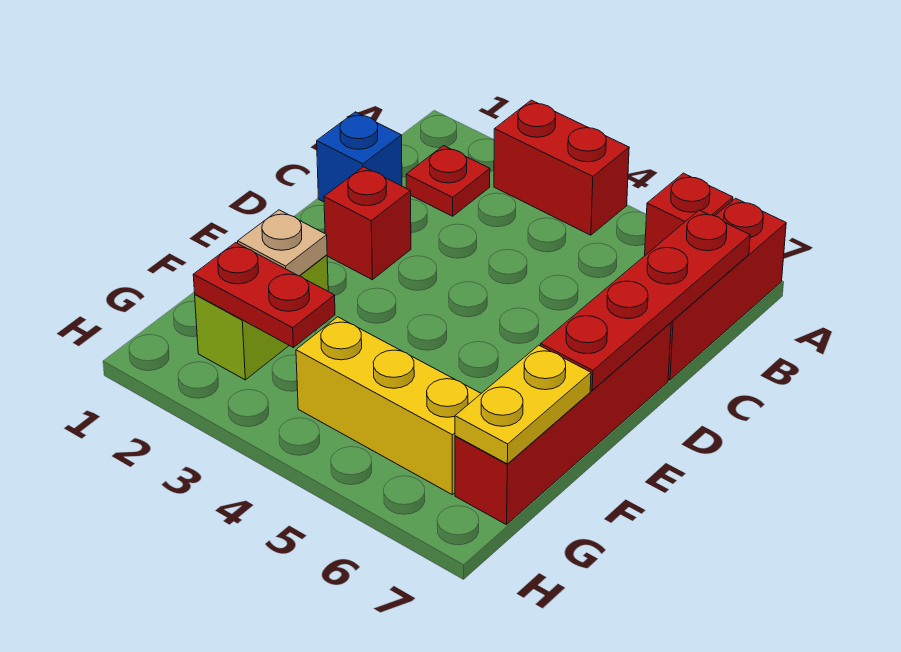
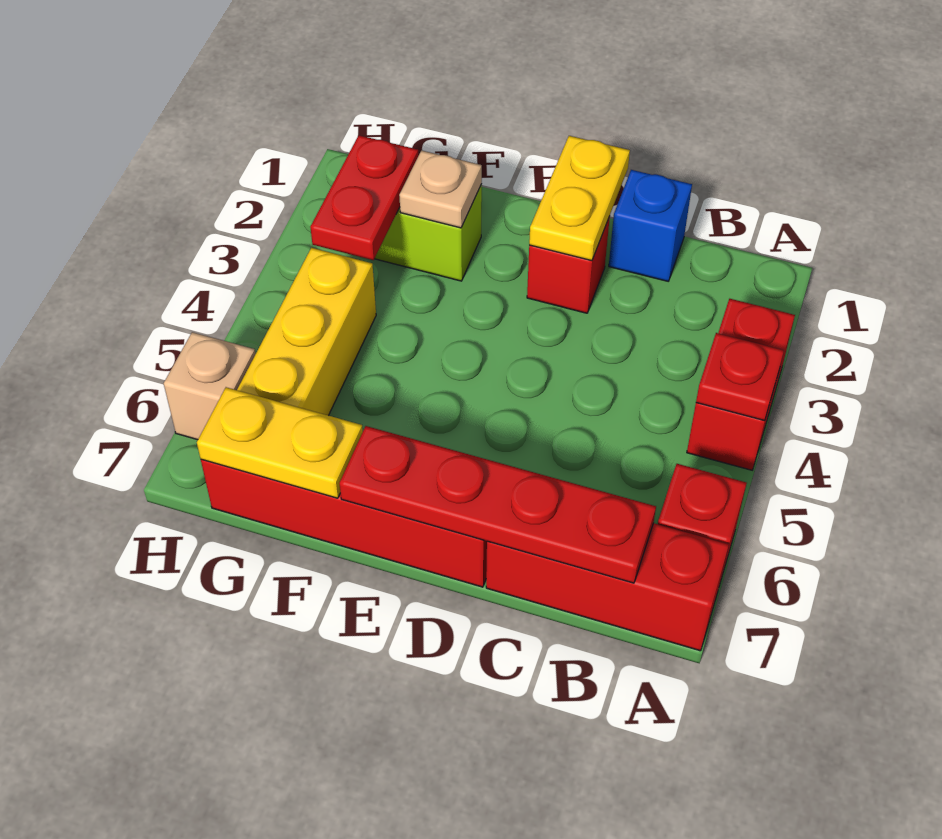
red 1x1 plate [406,146,490,216] -> red 1x1 plate moved to [696,333,784,421]
none -> yellow 1x2 plate [529,136,630,261]
none -> tan 1x1 brick [164,332,255,440]

